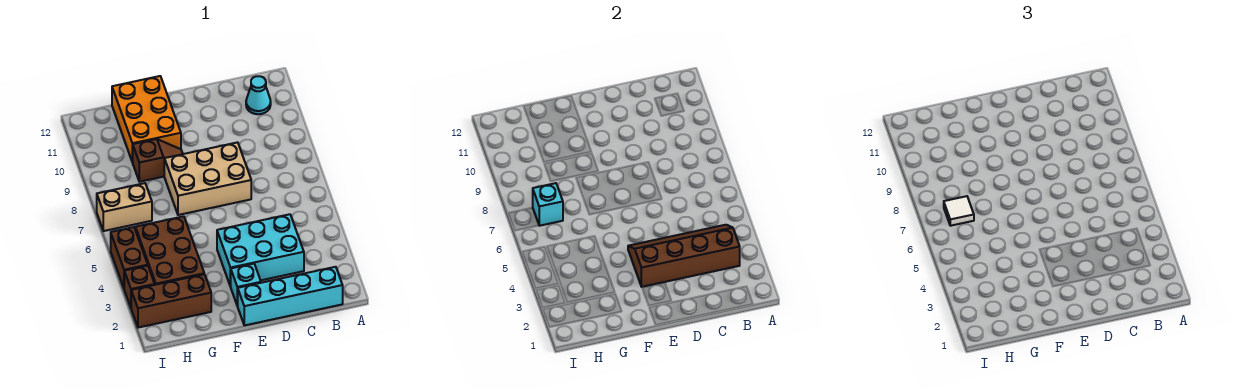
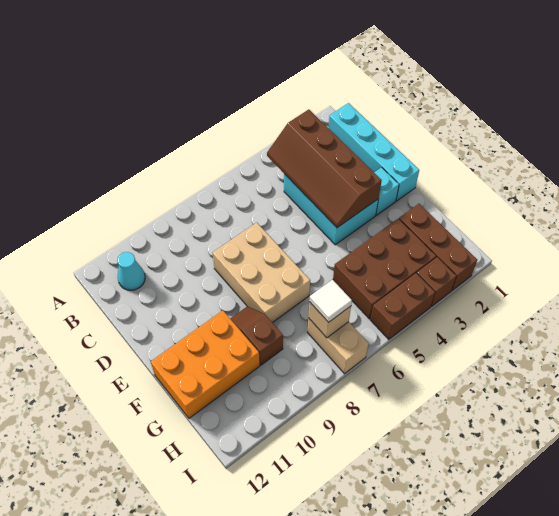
cyan 1x1 brick [533,183,563,226] -> tan 1x1 brick [308,302,351,338]

